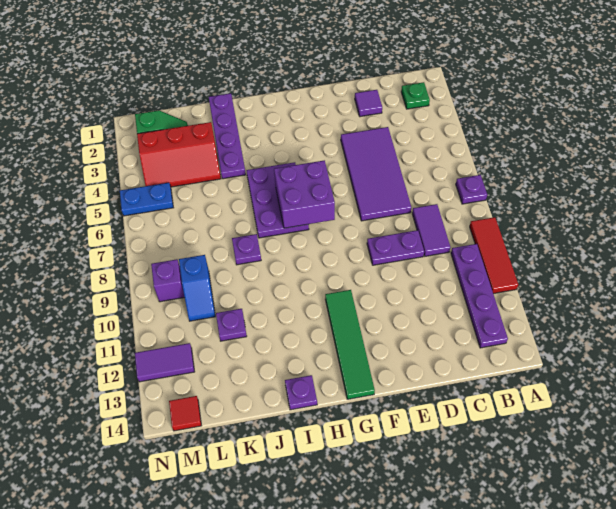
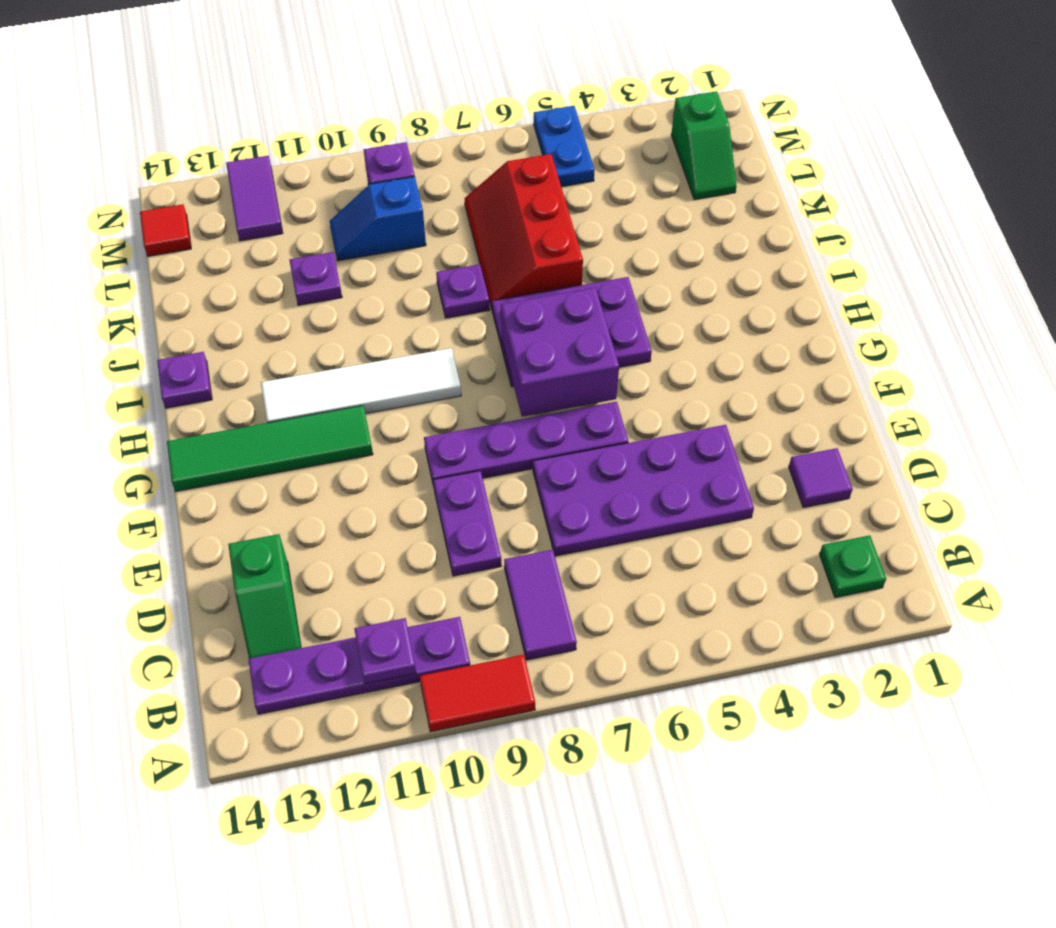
purple 1x1 plate [456,175,487,204] -> purple 1x1 plate moved to [354,618,416,684]
red 1x3 tile [470,217,518,294] -> red 1x2 tile [419,655,535,732]
purple 1x2 tile [412,204,450,256] -> purple 1x2 tile turned to [504,550,577,660]
none -> green 1x2 slope [228,534,301,658]
purple 2x4 tile [341,127,411,221] -> purple 2x4 plate [533,425,754,556]
none -> white 1x4 tile [261,348,461,423]
purple 1x4 plate [209,93,246,179] -> purple 1x4 plate moved to [424,402,628,485]
red 2x3 slope [137,122,221,187] -> red 2x3 slope moved to [465,154,583,309]

